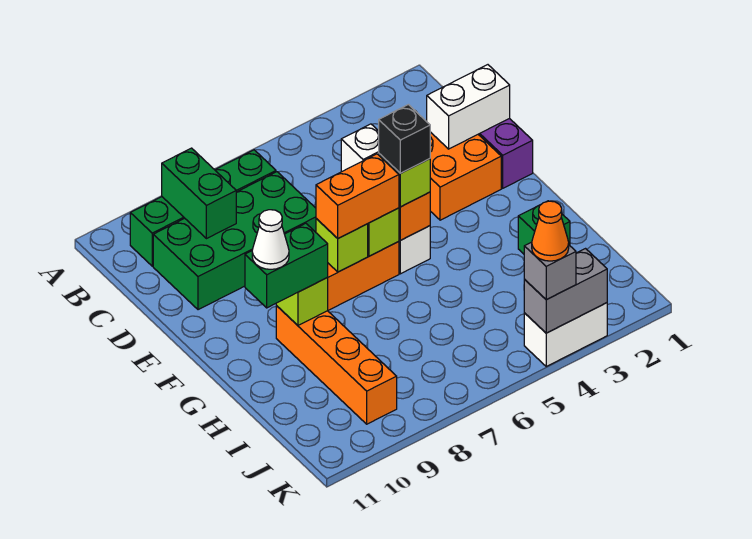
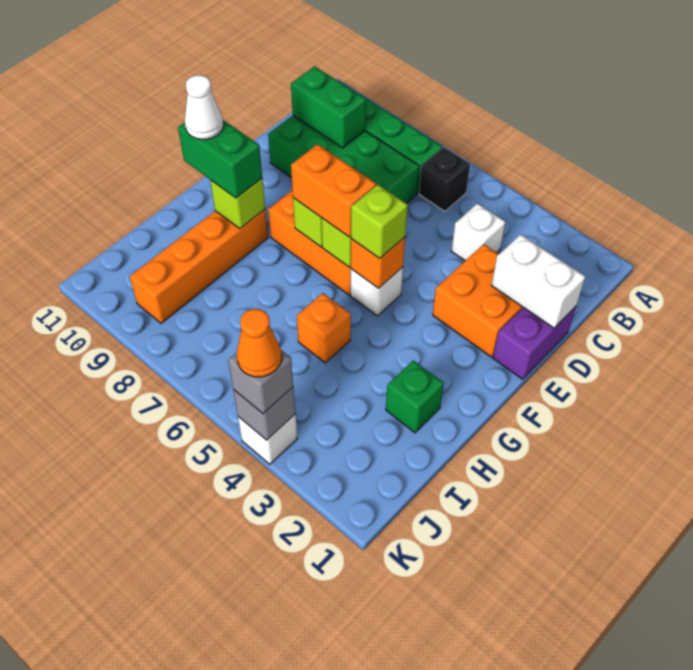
green 1x2 brick [162,148,236,239] -> green 1x2 brick turned to [291,66,366,148]
black 1x1 brick [379,105,430,173] -> black 1x1 brick moved to [419,147,470,211]
none -> orange 1x1 brick [297,293,351,363]
white 1x2 brick [524,303,607,366] -> white 1x1 brick [238,414,298,464]
grey 1x2 brick [524,249,607,333] -> grey 1x1 brick [233,388,296,440]

